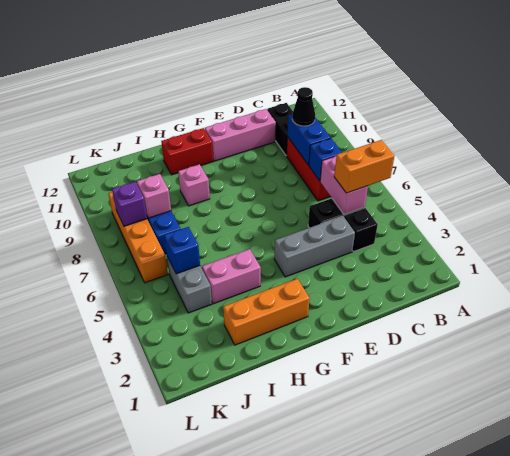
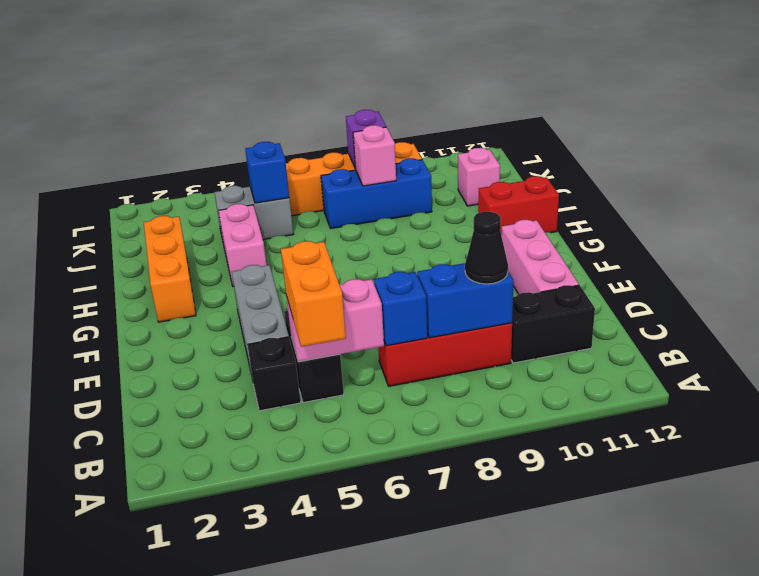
red 1x2 brick [161,128,213,175] -> red 1x2 brick turned to [478,176,559,235]
pink 1x1 brick [178,164,210,206] -> pink 1x1 brick moved to [458,148,500,206]

